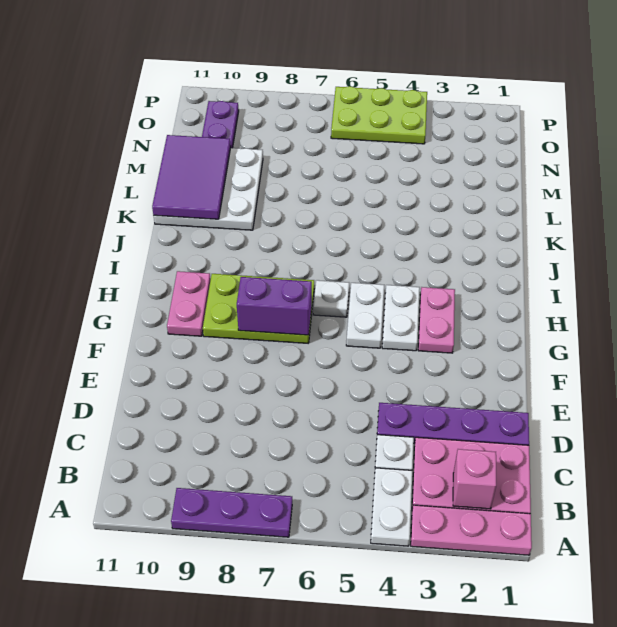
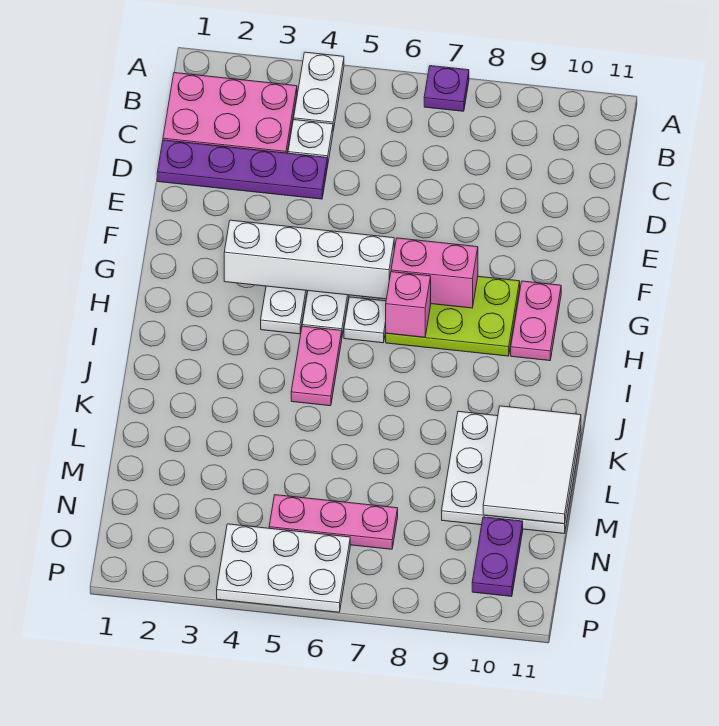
pink 1x3 plate [411,505,532,555] -> pink 1x3 plate moved to [269,495,398,549]
purple 1x3 plate [171,488,292,537] -> purple 1x1 plate [424,66,469,111]
pink 1x1 brick [453,449,496,509] -> pink 1x1 brick moved to [386,272,431,337]
pink 1x2 plate [418,287,455,353] -> pink 1x2 plate moved to [291,326,342,406]
none -> white 1x4 brick [224,220,394,299]
purple 1x2 brick [237,277,312,335] -> pink 1x2 brick [391,238,478,308]
purple 2x3 tile [152,135,231,219] -> white 2x3 tile [483,406,581,524]
lime 2x3 plate [331,86,427,144] -> white 2x3 plate [217,524,350,612]

